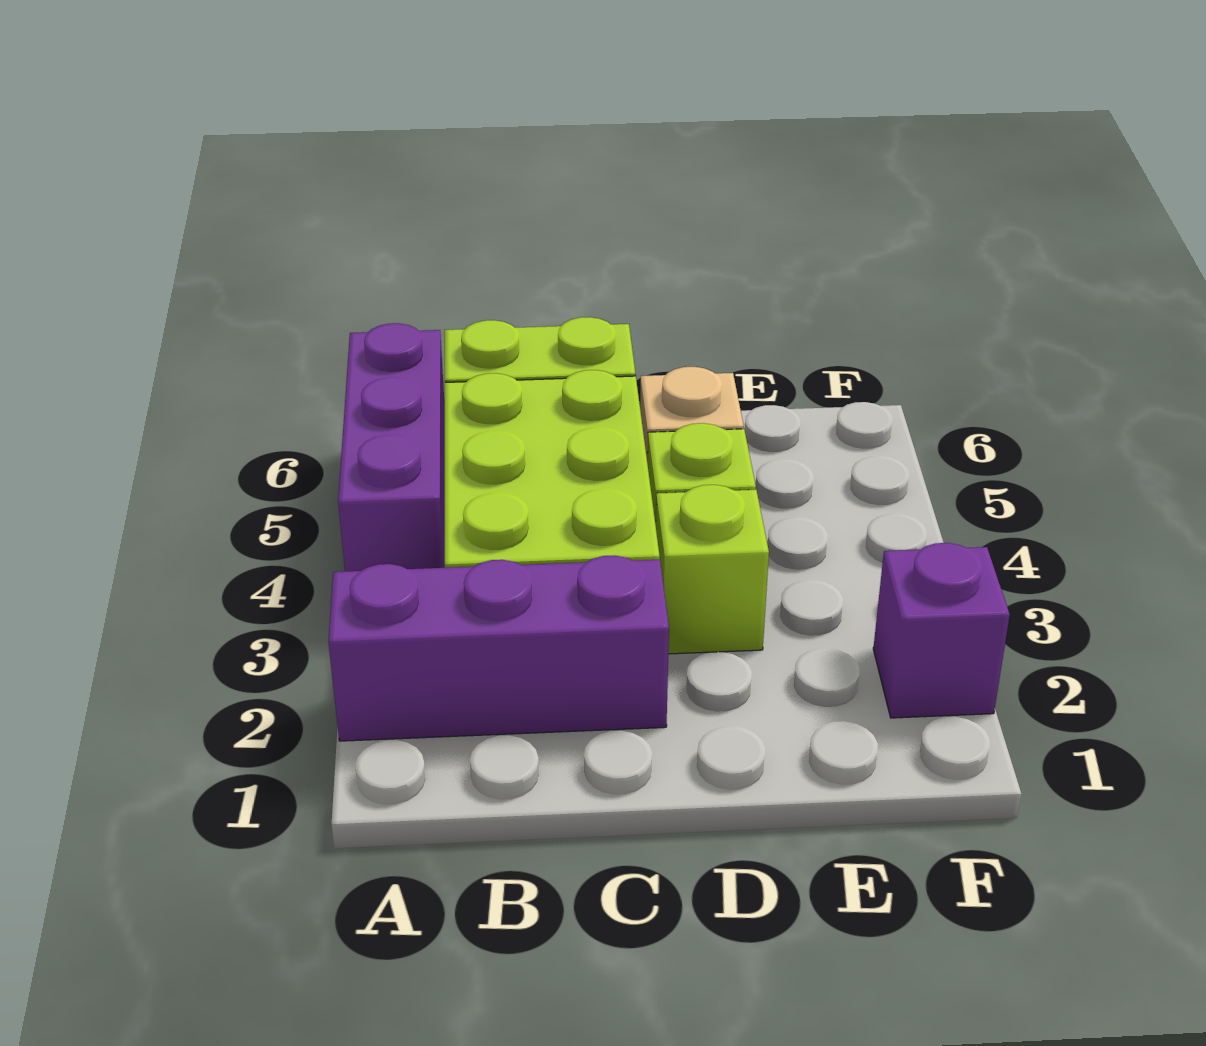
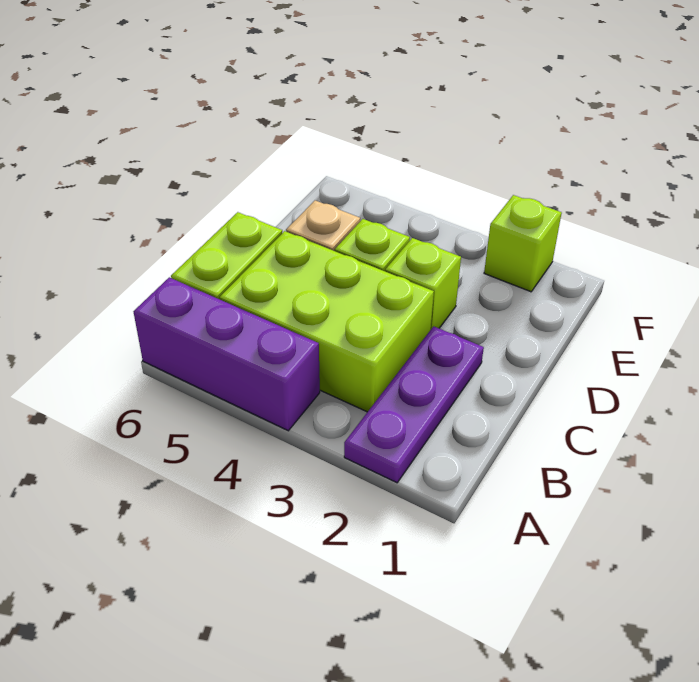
purple 1x3 brick [328,555,669,741] -> purple 1x3 plate [344,326,484,483]
purple 1x1 brick [873,543,1010,718] -> lime 1x1 brick [484,195,562,292]

